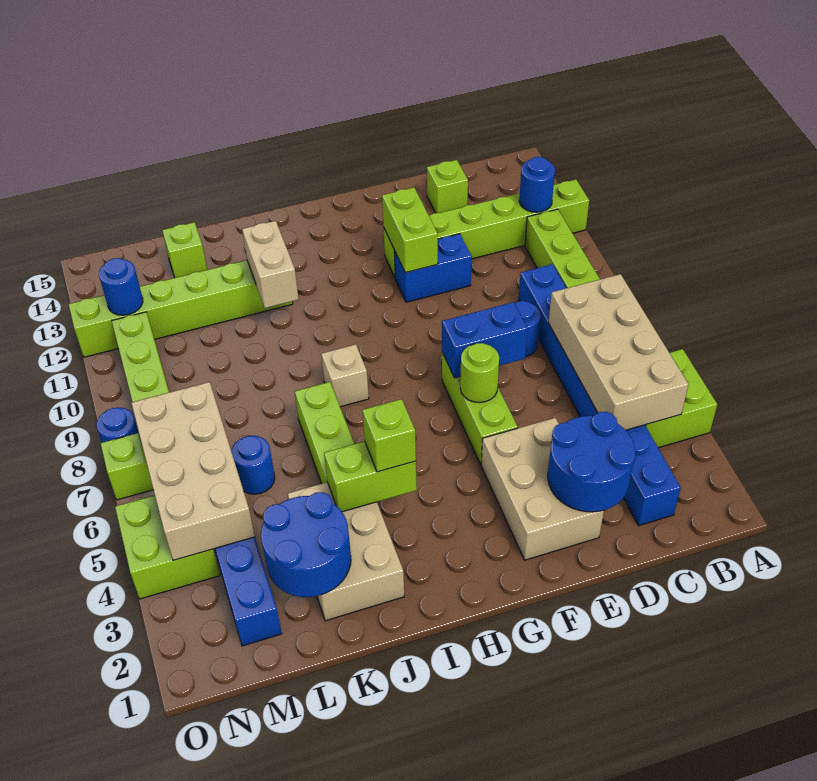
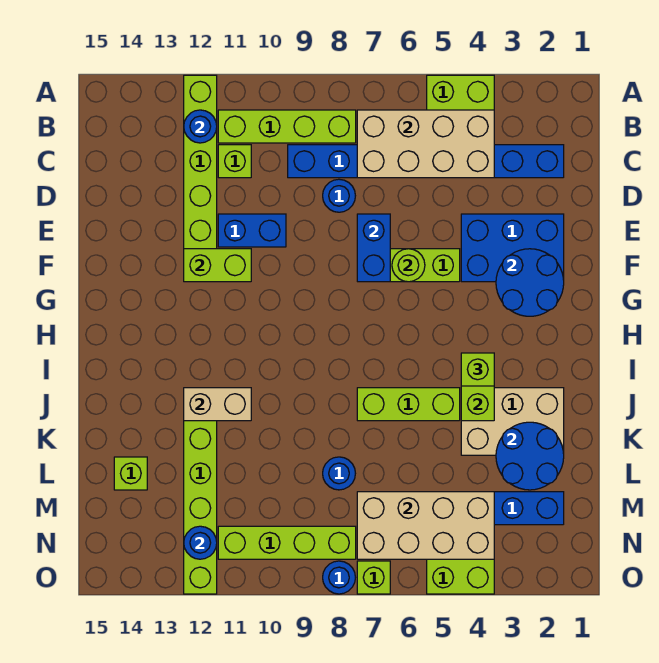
blue 2x2 round brick [548,412,635,512] -> blue 2x2 round brick moved to [496,249,564,316]
lime 1x1 brick [427,160,468,213] -> lime 1x1 brick moved to [218,145,251,178]
tan 2x3 brick [481,418,604,560] -> blue 2x3 brick [461,214,564,282]
blue 1x2 brick [394,234,472,302] -> blue 1x2 brick turned to [218,214,286,247]
tan 1x1 brick [321,344,369,407] -> none
blue 1x1 round brick [232,436,275,494] -> blue 1x1 round brick moved to [323,457,355,490]

